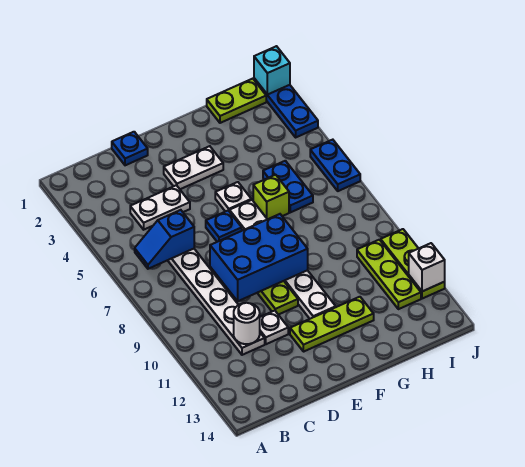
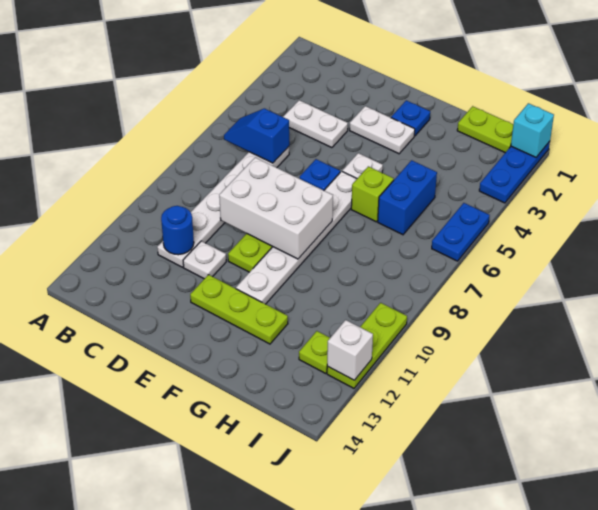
white 1x1 round brick [234,303,260,344] -> blue 1x1 round brick [161,206,194,255]
blue 1x1 plate [112,132,148,165] -> blue 1x1 plate moved to [391,100,430,136]
blue 2x3 brick [210,214,308,301] -> white 2x3 brick [219,157,333,259]
blue 1x2 plate [263,161,313,212] -> blue 1x2 brick [378,160,437,235]
lime 1x3 plate [357,240,421,309] -> lime 1x1 plate [299,331,330,373]

